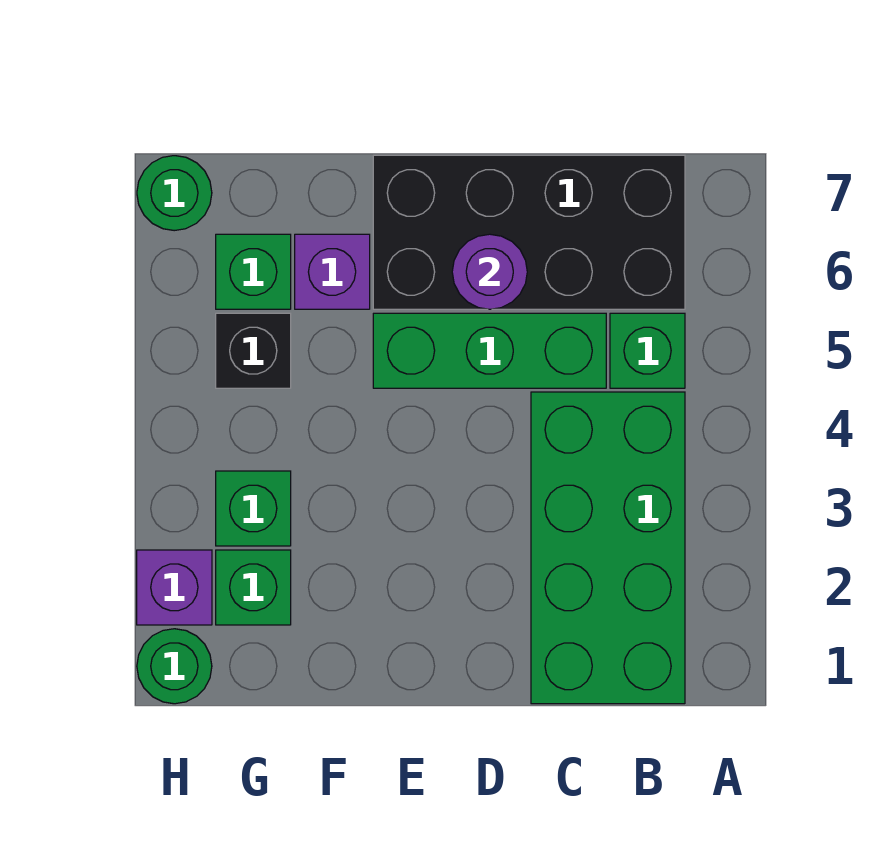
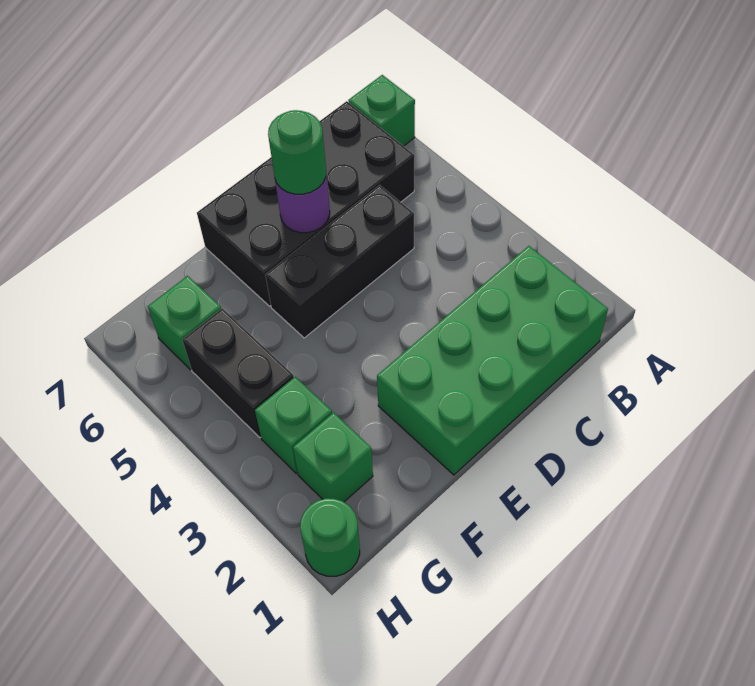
green 2x4 brick [531,392,685,704] -> green 2x4 brick turned to [377,246,608,475]
green 1x1 brick [610,313,685,388] -> green 1x1 brick moved to [348,75,415,146]
green 1x3 brick [373,313,606,388] -> black 1x3 brick [265,185,414,338]
purple 1x1 brick [295,234,370,309] -> none
black 1x1 brick [216,313,291,388] -> black 1x2 brick [182,308,294,438]
purple 1x1 brick [137,550,212,625] -> none
green 1x1 round brick [137,156,212,231] -> green 1x1 round brick moved to [268,110,326,194]

